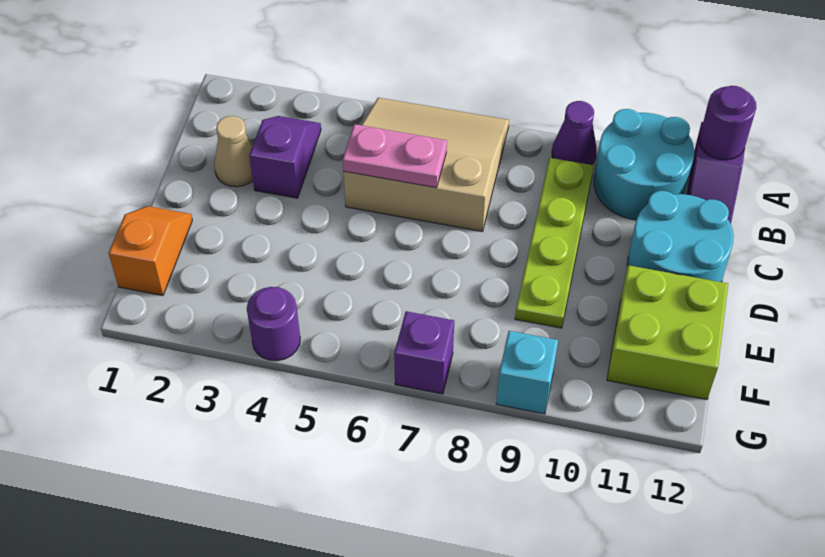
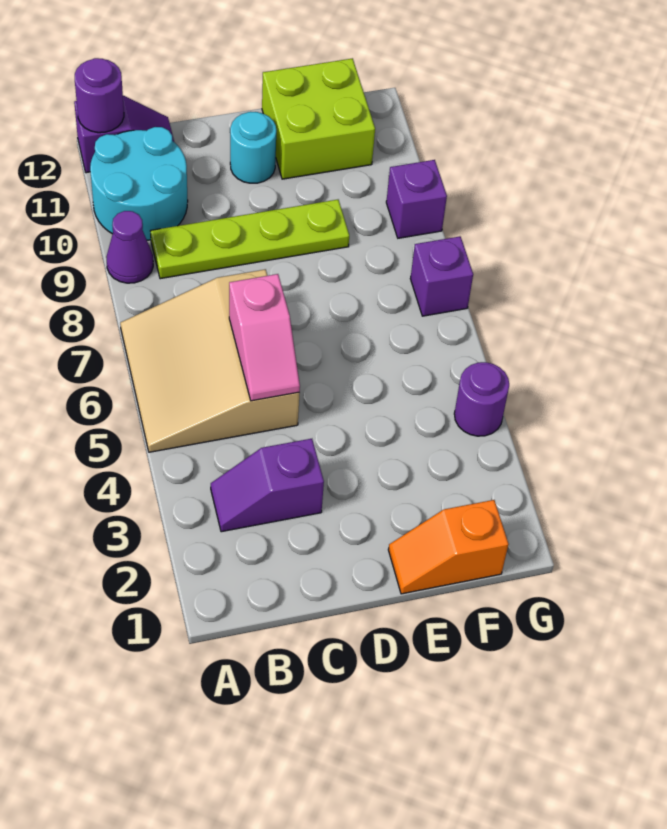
tan 1x1 cone [214,116,253,187] -> none
pink 1x2 plate [343,124,447,188] -> pink 1x2 slope [229,274,300,401]
cyan 2x2 round brick [627,191,734,282] -> cyan 1x1 round brick [230,112,276,183]
cyan 1x1 brick [496,331,558,414] -> purple 1x1 brick [386,160,447,238]

